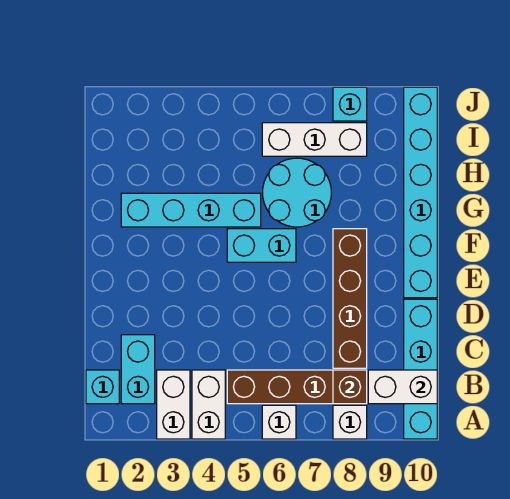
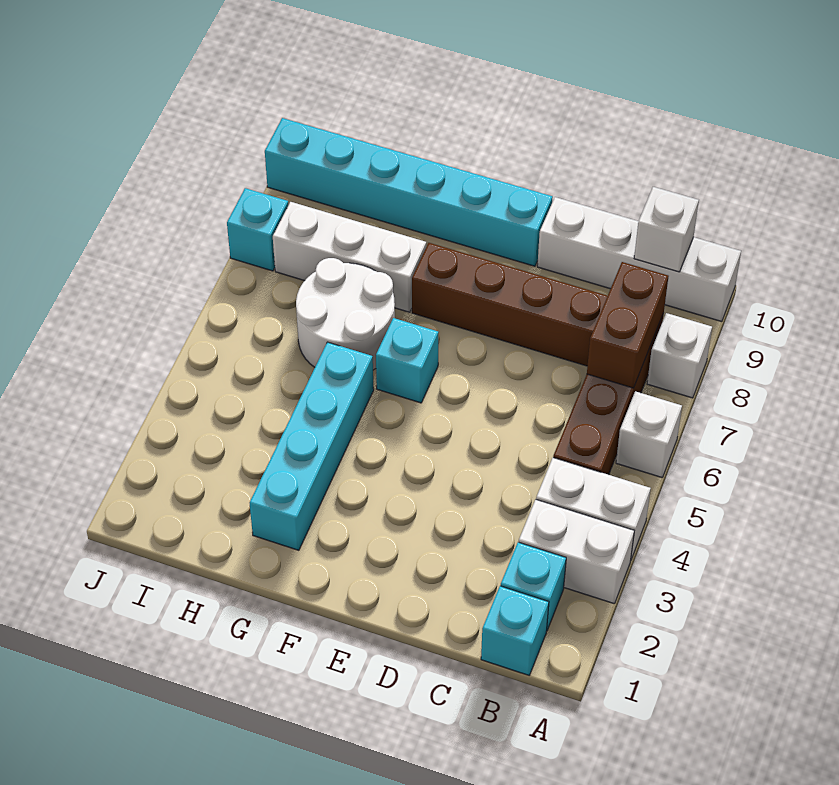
cyan 1x4 brick [404,299,437,439] -> white 1x4 brick [537,197,741,322]
cyan 1x2 brick [121,335,155,404] -> cyan 1x1 brick [501,542,566,630]
brown 1x1 brick [333,370,367,404] -> brown 1x2 brick [587,262,668,388]
white 1x2 brick [368,370,437,404] -> white 1x1 brick [634,187,699,272]
cyan 1x2 brick [227,229,296,262] -> cyan 1x1 brick [376,318,439,403]
cyan 2x2 round brick [263,158,331,227] -> white 2x2 round brick [296,258,395,370]
white 1x3 brick [262,123,367,156] -> white 1x3 brick turned to [273,202,426,312]

